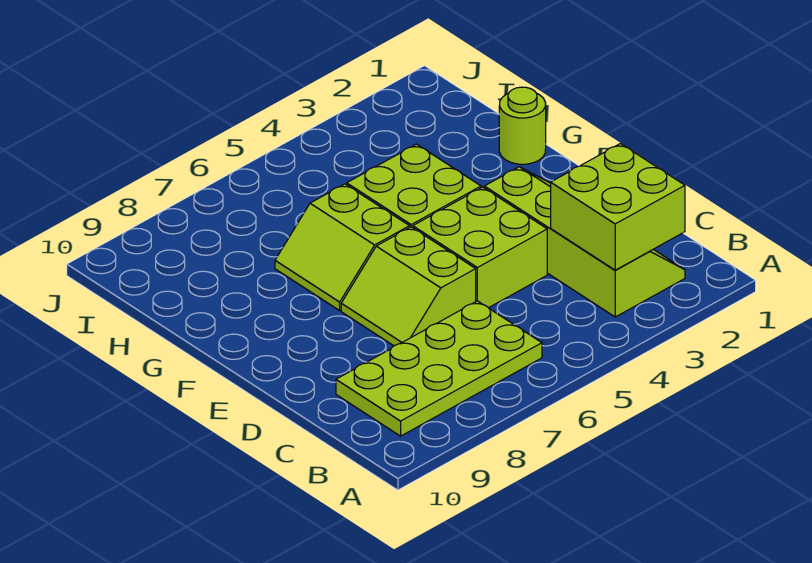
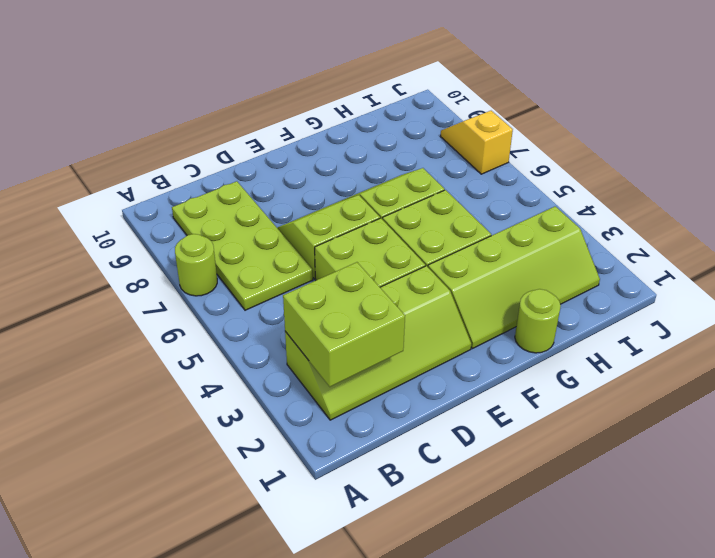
none -> lime 1x1 round brick [175,234,217,296]
none -> lime 2x4 slope [428,206,600,349]
none -> yellow 1x2 slope [441,111,513,174]

